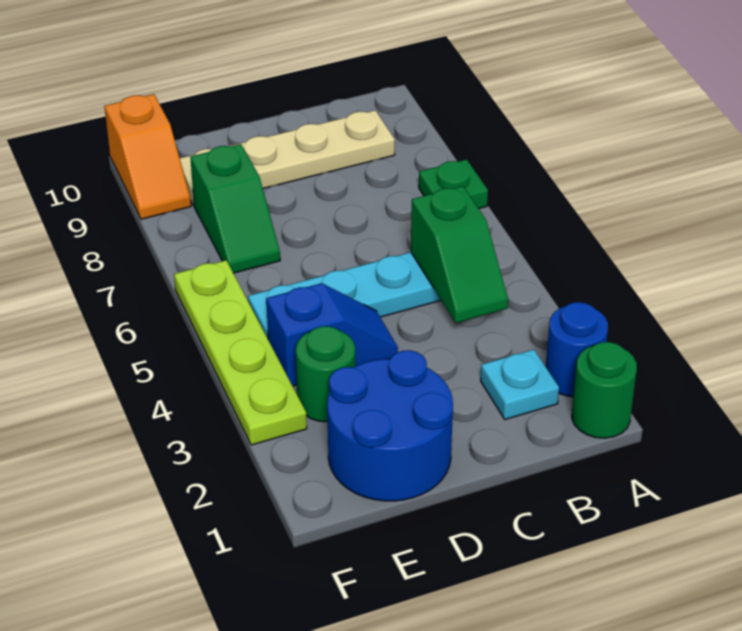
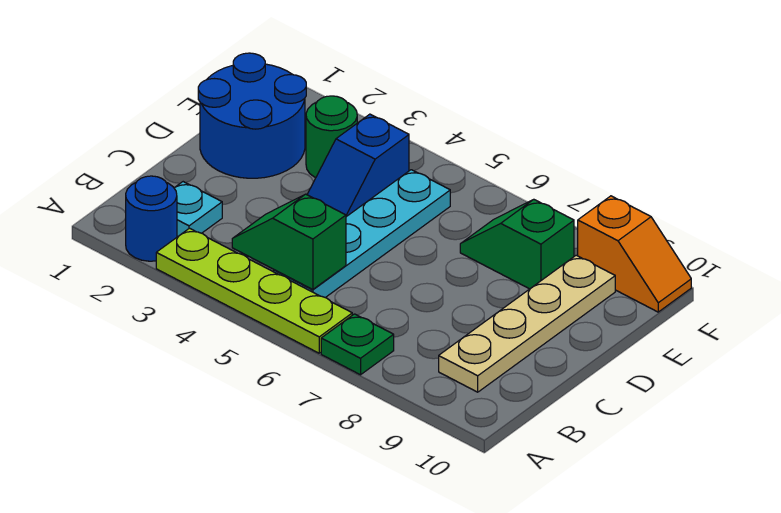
green 1x1 round brick [572,342,637,438] -> none
lime 1x4 plate [174,260,307,445] -> lime 1x4 plate moved to [156,228,352,353]
orange 1x2 slope [104,94,191,219] -> orange 1x2 slope turned to [578,196,691,312]

